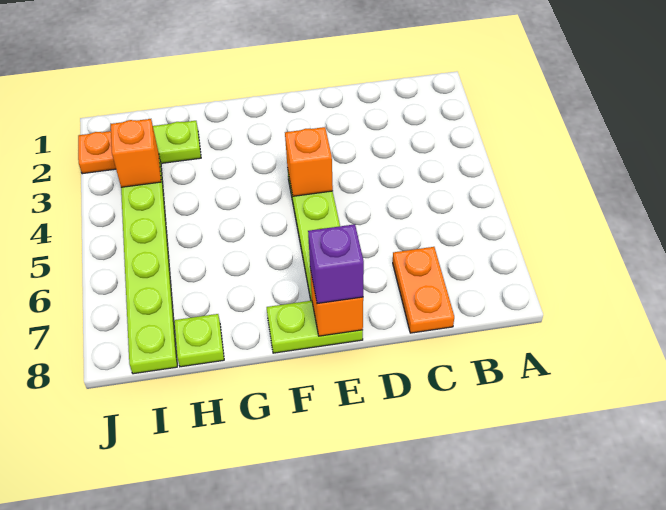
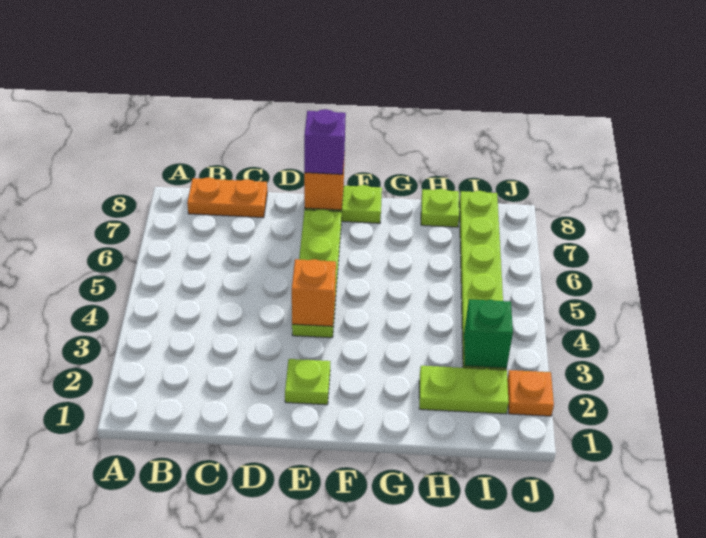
orange 1x2 plate [393,247,454,333] -> orange 1x2 plate turned to [187,177,267,218]
none -> lime 1x1 plate [285,359,330,405]
orange 1x1 brick [111,119,161,187] -> green 1x1 brick [464,299,513,368]

